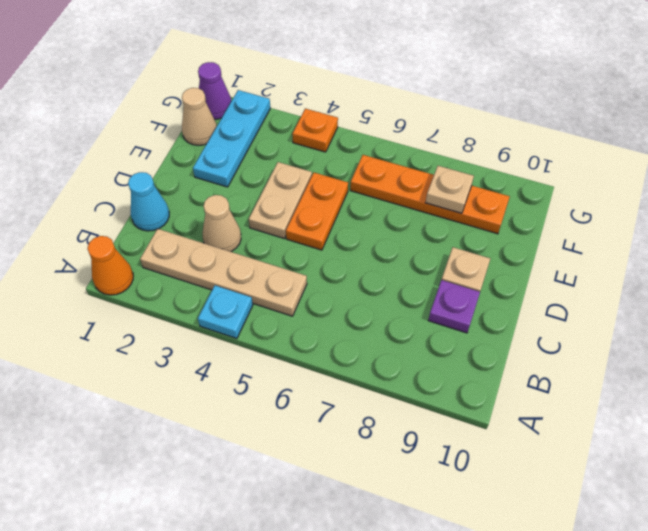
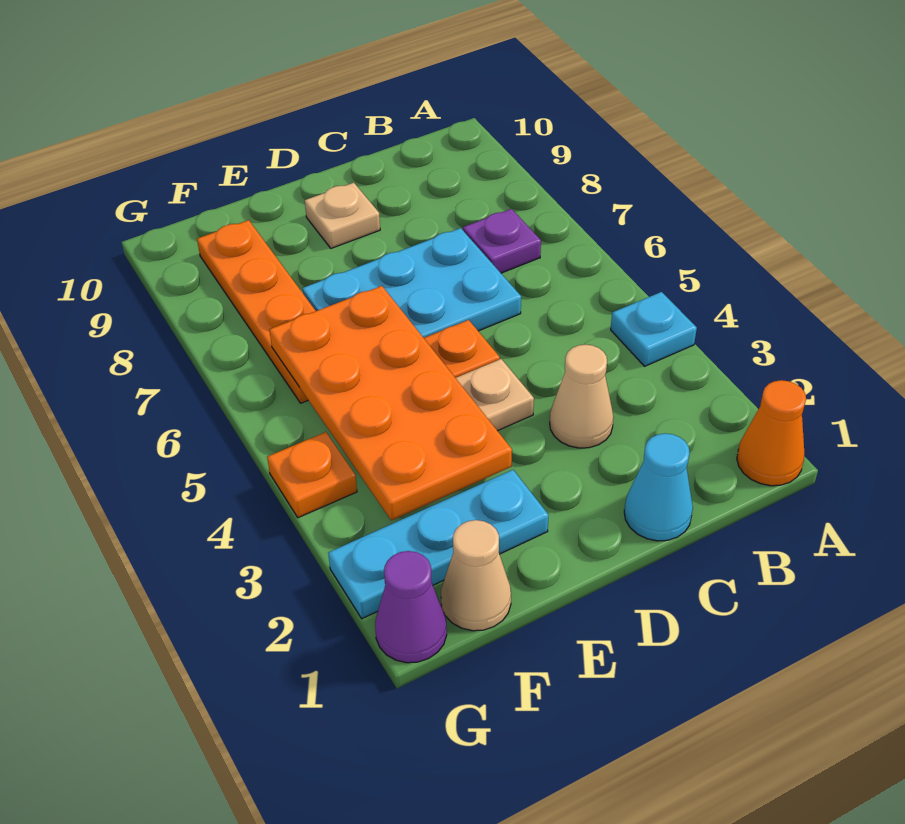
tan 1x4 plate [140,229,307,316] -> none
none -> cyan 2x3 plate [302,228,521,338]
purple 1x1 plate [428,280,480,333] -> purple 1x1 plate moved to [463,209,541,273]
none -> orange 2x4 plate [269,286,512,520]
tan 1x1 plate [425,166,474,213] -> none

